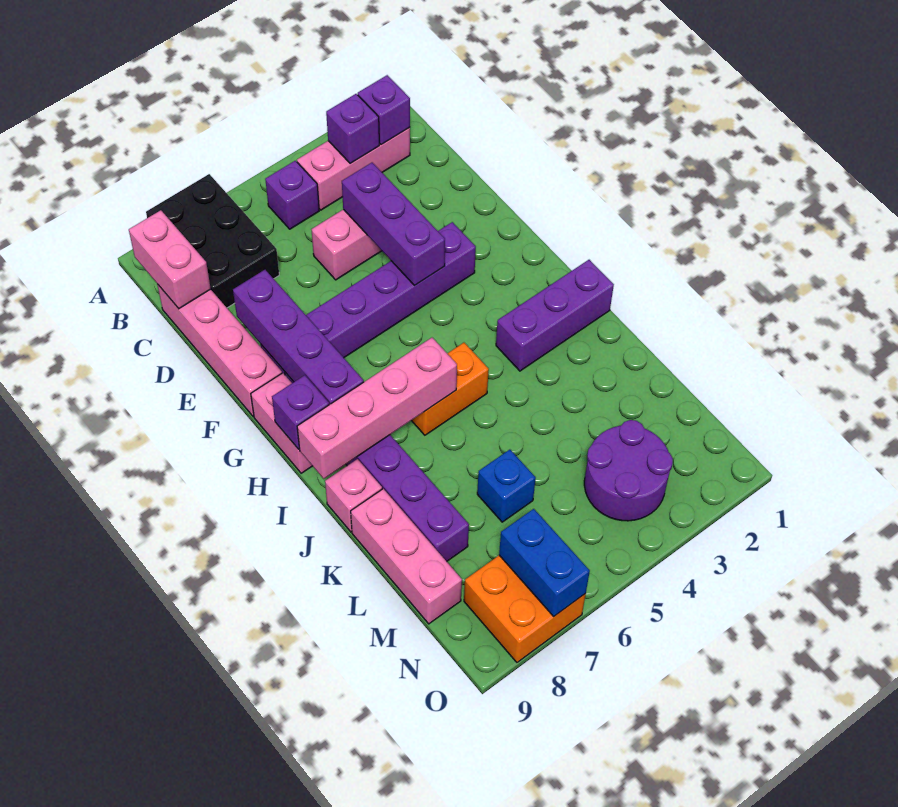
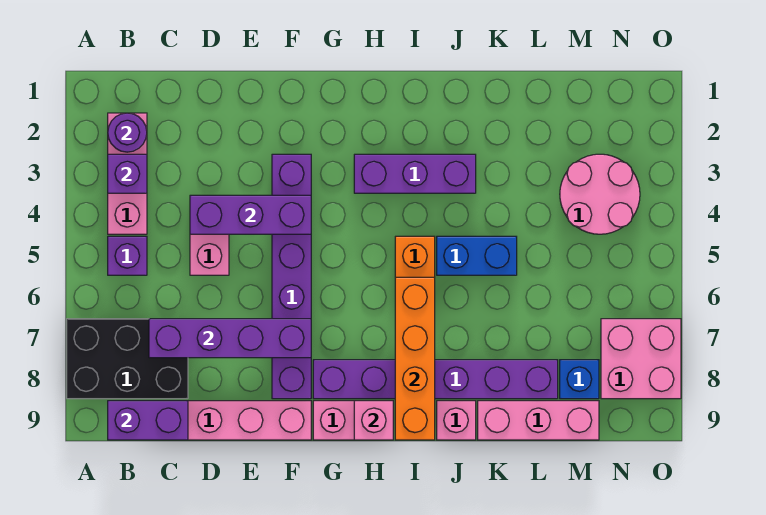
purple 1x1 brick [358,75,410,145] -> purple 1x1 round brick [108,113,147,152]
pink 1x2 brick [129,210,211,309] -> purple 1x2 brick [108,401,188,440]
purple 1x4 brick [233,270,364,405] -> purple 1x4 brick moved to [149,319,311,358]
purple 1x1 brick [272,375,329,449] -> pink 1x1 brick [354,401,393,440]
purple 1x3 brick [496,260,614,371] -> purple 1x3 brick turned to [354,154,476,193]
pink 1x4 brick [297,338,457,479] -> orange 1x4 brick [395,277,435,440]
blue 1x1 brick [477,450,536,522] -> blue 1x1 brick moved to [560,360,599,399]
purple 2x2 round brick [584,420,673,521] -> pink 2x2 round brick [560,154,640,234]
orange 2x2 brick [464,555,586,662] -> pink 2x2 brick [601,319,681,399]
blue 1x2 brick [499,509,590,617] -> blue 1x2 brick moved to [437,236,517,275]

